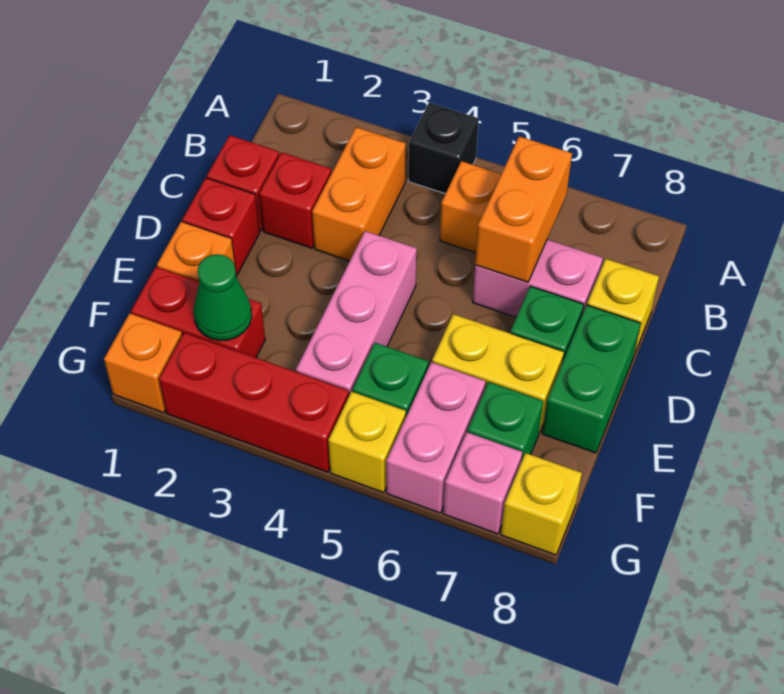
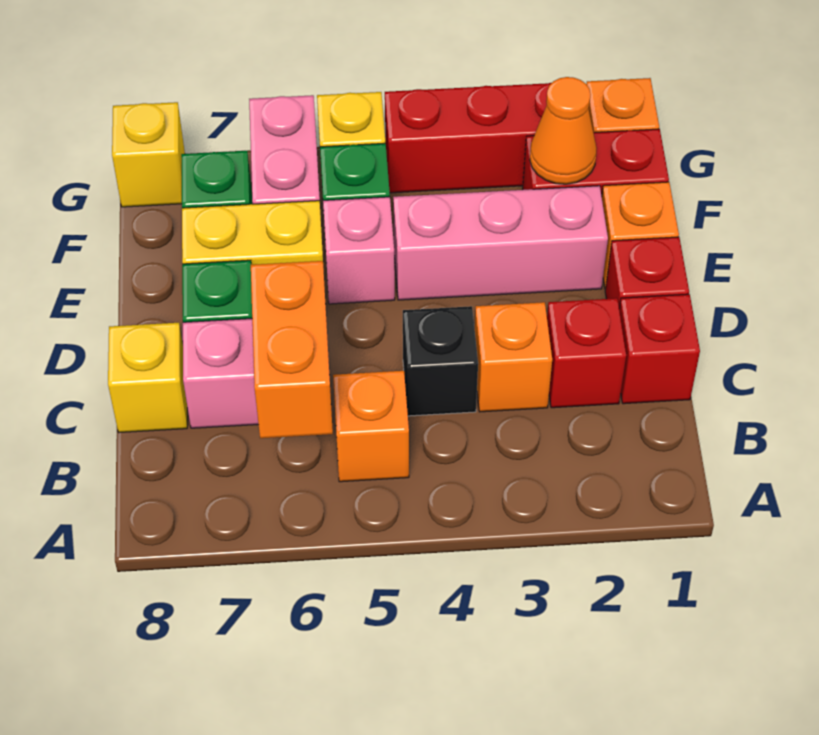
black 1x1 brick [409,103,479,194] -> black 1x1 brick moved to [403,306,478,416]
orange 1x2 brick [312,127,406,261] -> orange 1x1 brick [475,302,552,412]
pink 1x3 brick [296,231,417,395] -> pink 1x3 brick turned to [393,186,608,300]
green 1x2 brick [542,305,641,453] -> none
green 1x1 cone [194,254,252,341] -> orange 1x1 cone [530,77,597,184]
pink 1x1 brick [443,432,522,534] -> pink 1x1 brick moved to [323,197,395,304]

